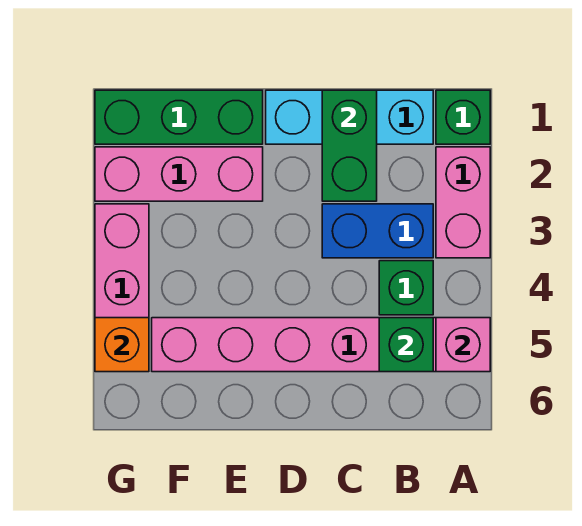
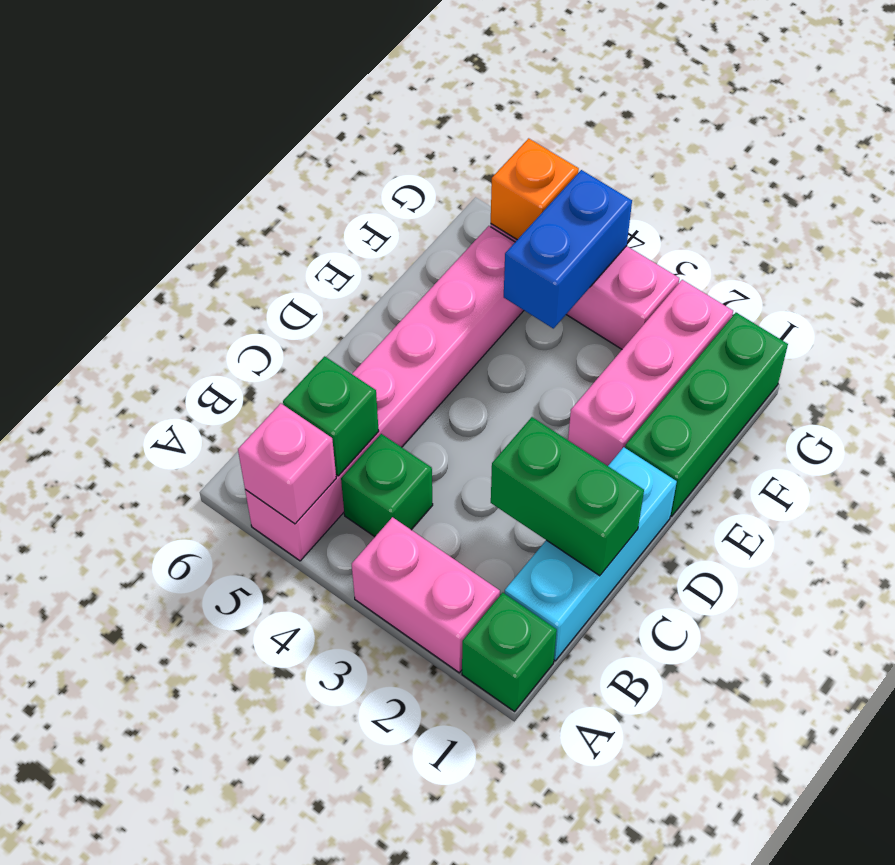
blue 1x2 brick [322,204,433,258] -> blue 1x2 brick moved to [504,170,632,328]

